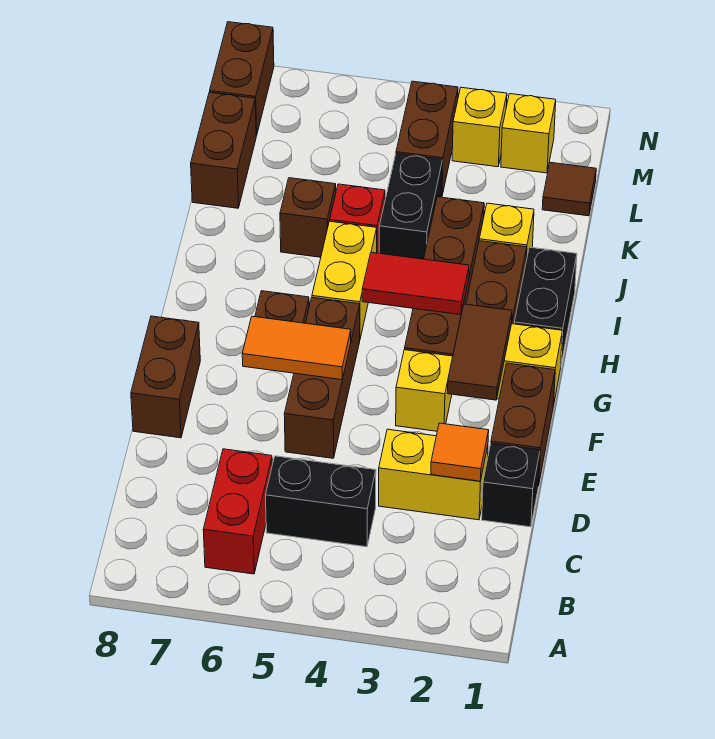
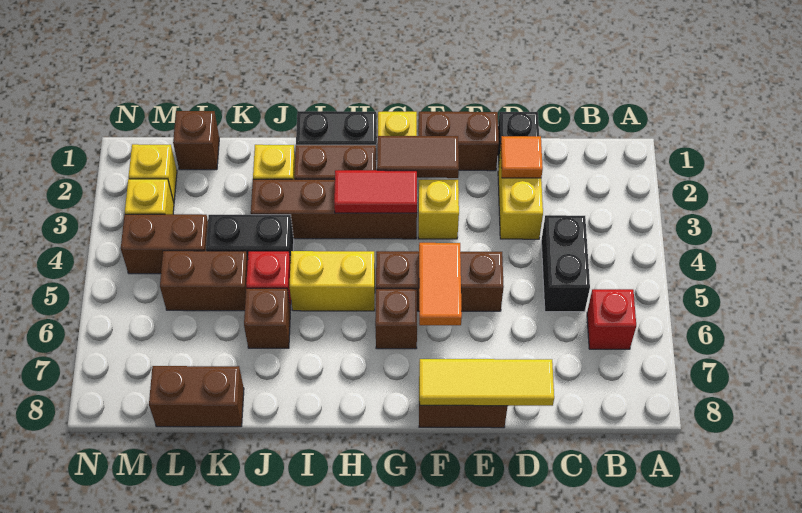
red 1x2 brick [203,449,272,574] -> red 1x1 brick [587,289,636,349]
none -> yellow 1x3 tile [419,359,554,406]
red 1x2 tile [362,252,469,315] -> red 1x2 tile turned to [334,170,417,213]
brown 1x1 tile [542,162,596,216] -> brown 1x1 brick [173,111,219,170]
brown 1x2 brick [210,22,274,136] -> brown 1x2 brick moved to [160,251,248,311]

